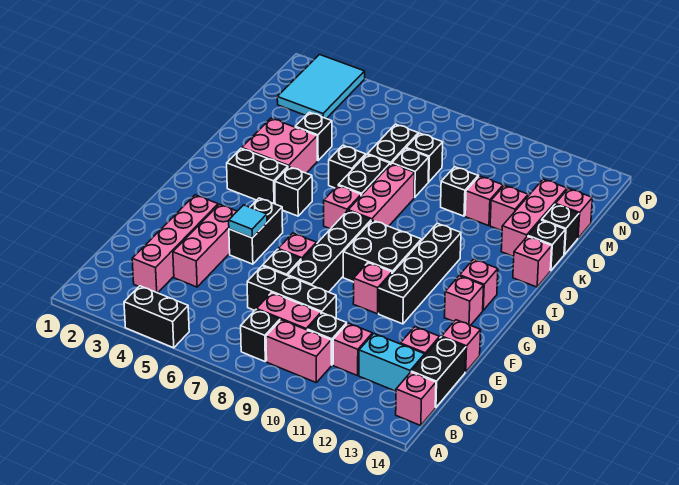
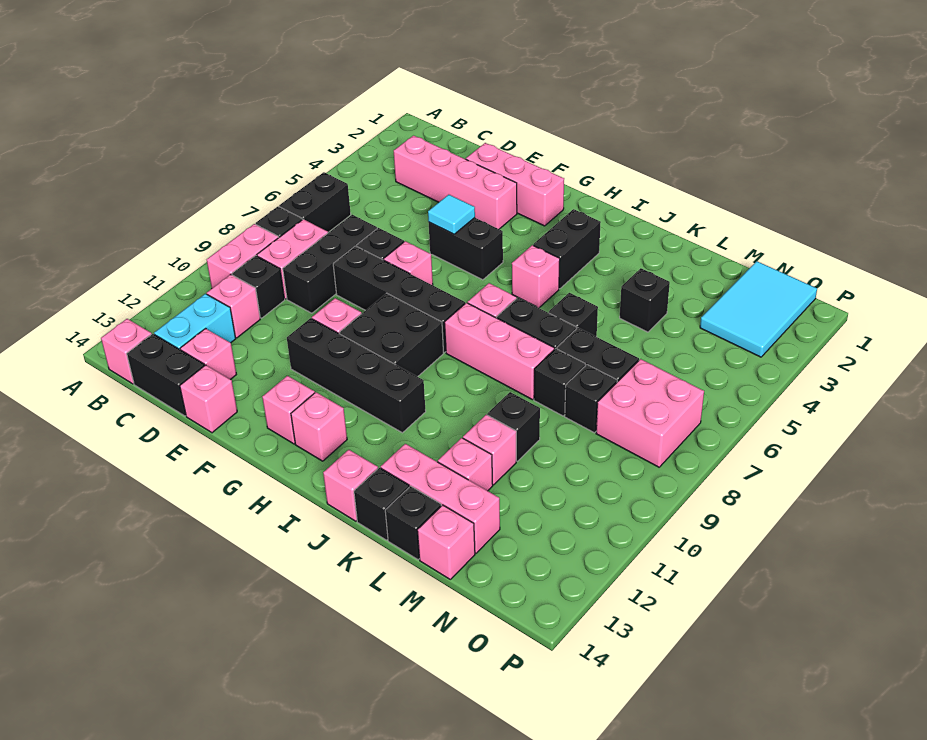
black 1x2 brick [124,286,189,348] -> black 1x2 brick moved to [279,172,351,232]
pink 1x3 brick [173,204,237,287] -> pink 1x3 brick moved to [466,143,564,226]
black 1x1 brick [275,167,312,216] -> pink 1x1 brick [512,245,560,308]
pink 2x2 brick [242,118,317,173] -> pink 2x2 brick moved to [596,359,704,467]
cyan 2x3 tile [277,55,365,119] -> cyan 2x3 tile turned to [700,261,817,357]

